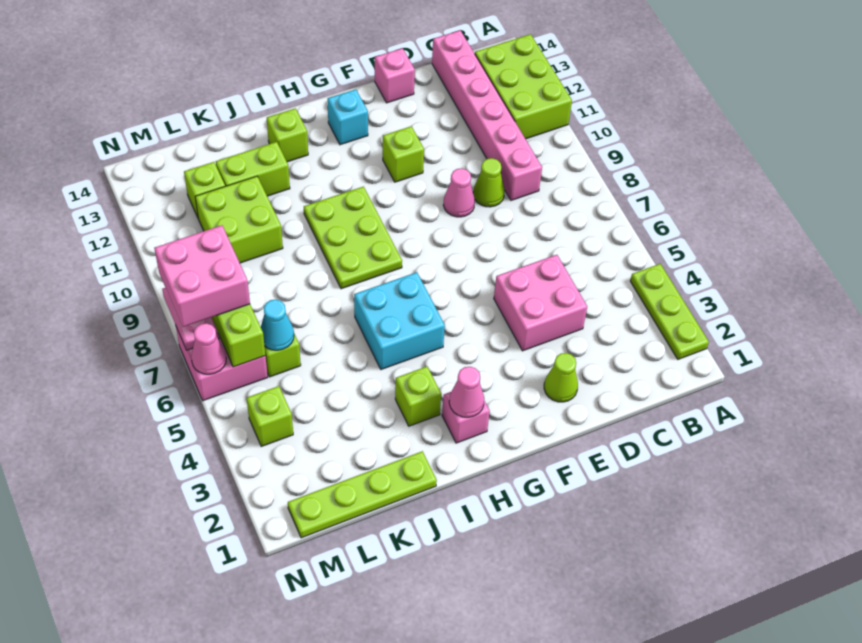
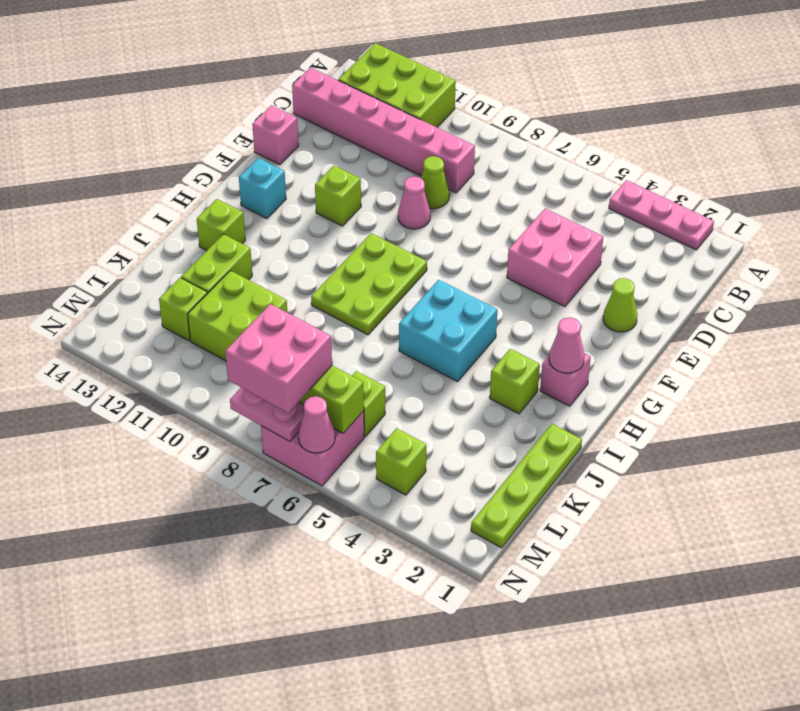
lime 1x3 plate [630,264,709,359] -> pink 1x3 plate [609,180,714,250]
lime 2x3 plate [304,187,402,289] -> lime 2x3 plate turned to [311,233,427,335]
cyan 1x1 cone [261,300,294,350] -> none

